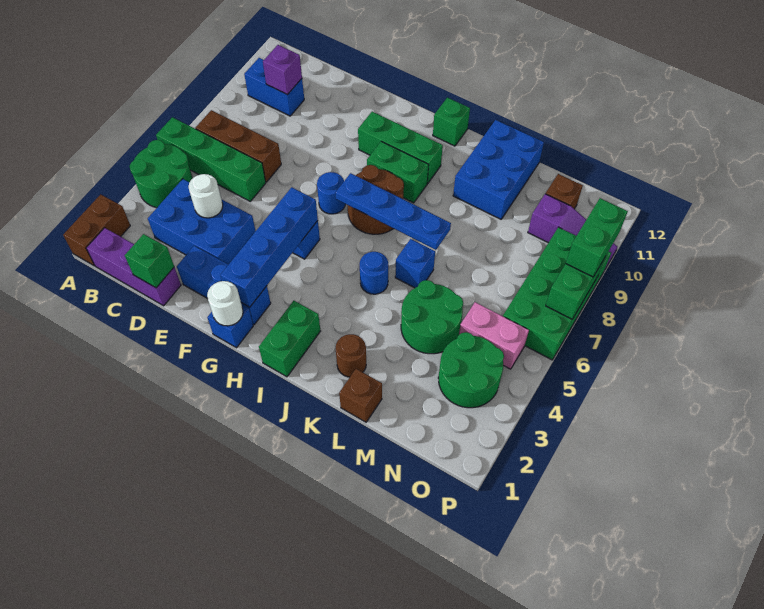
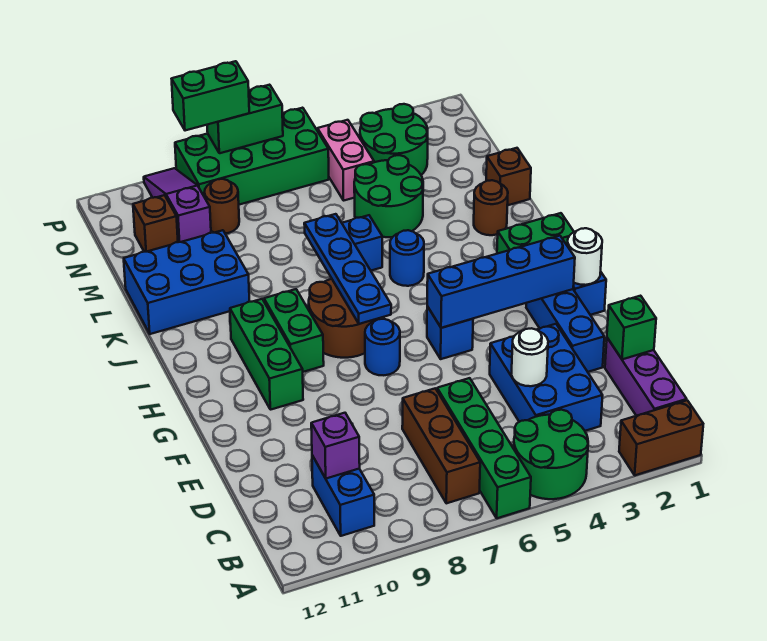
green 1x1 brick [433,98,470,146] -> none
none -> brown 1x1 round brick [204,179,239,234]

